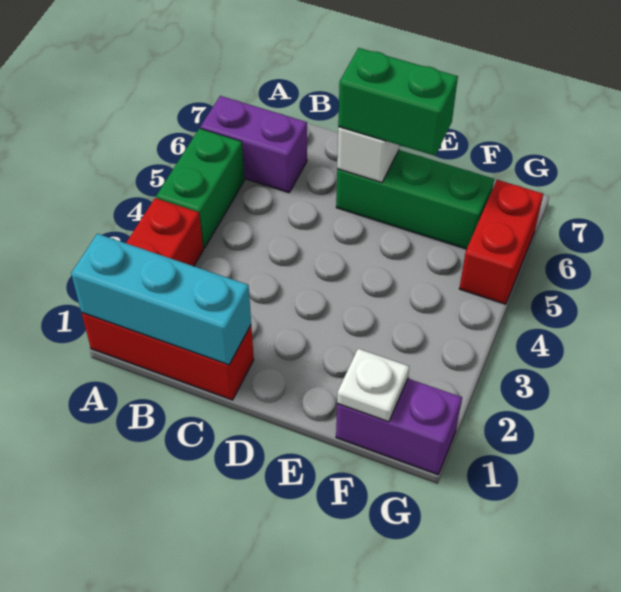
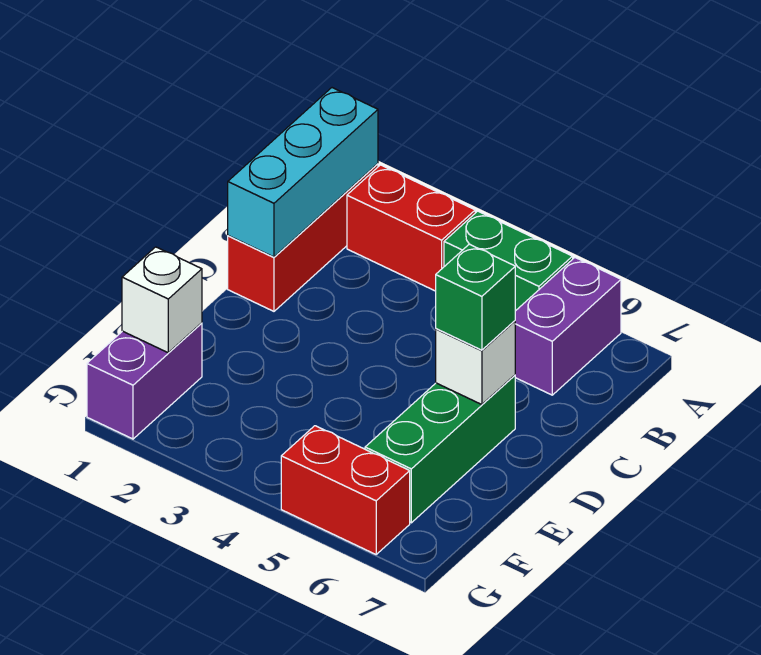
green 1x2 brick [338,48,458,156] -> green 1x1 brick [436,244,515,350]
white 1x1 plate [337,349,409,422] -> white 1x1 brick [122,247,202,353]

